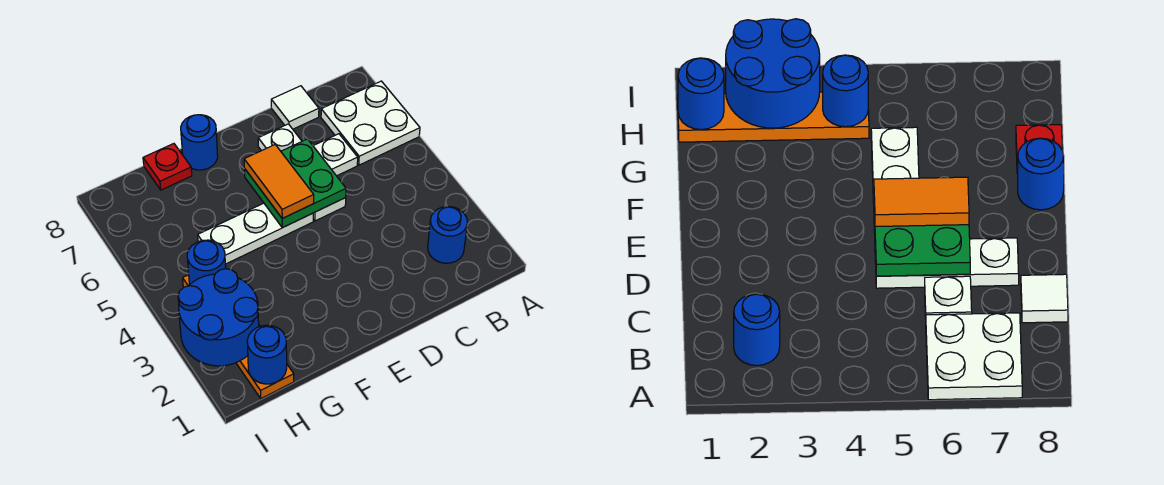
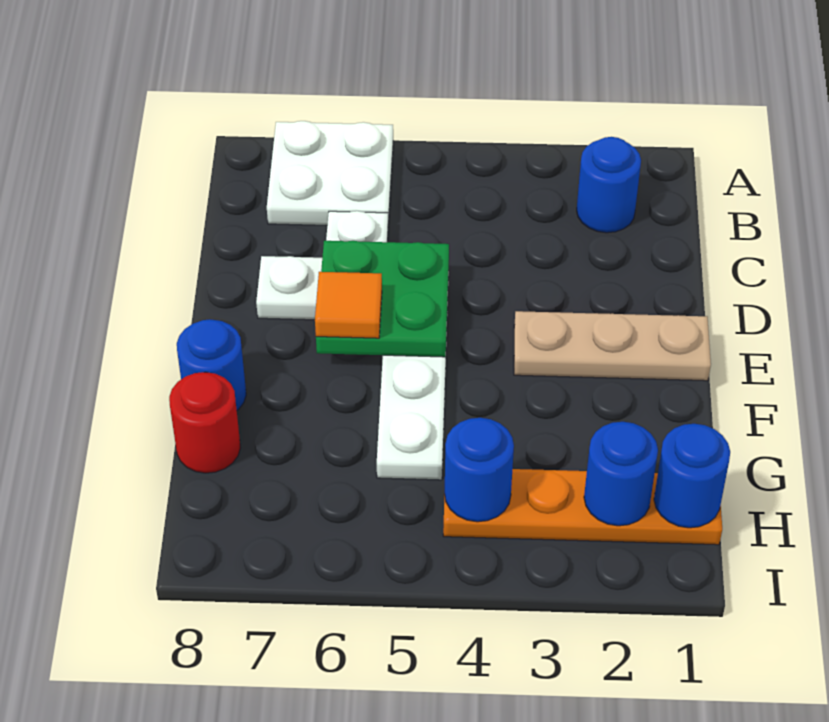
white 1x1 tile [271,86,319,129] -> none
none -> tan 1x3 plate [514,311,711,381]
orange 1x2 tile [244,145,314,218] -> orange 1x1 tile [315,272,382,338]
red 1x1 plate [143,144,192,190] -> red 1x1 round brick [169,372,240,473]
blue 2x2 round brick [178,269,259,366] -> blue 1x1 round brick [584,422,658,526]

